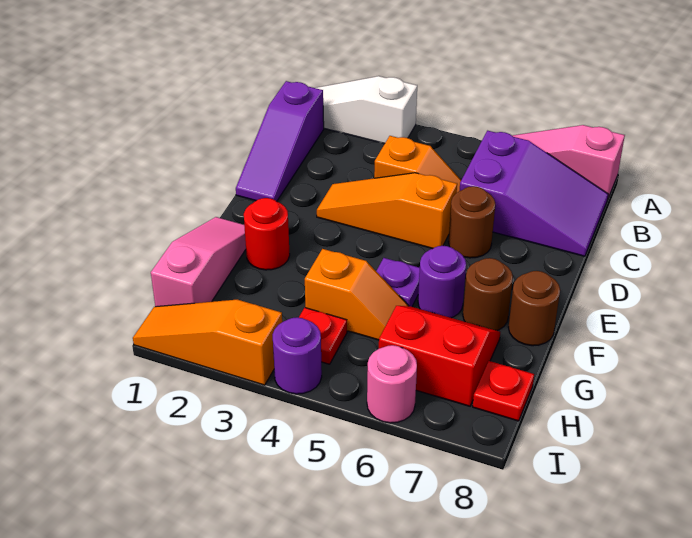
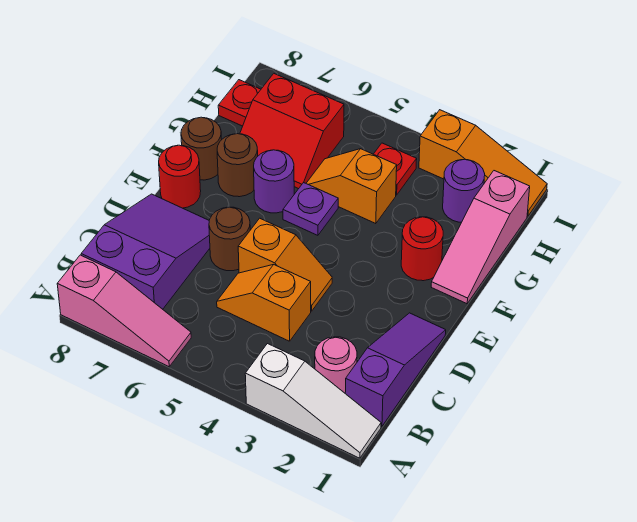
purple 2x3 slope [460,131,608,256] -> purple 2x3 slope turned to [81,194,210,309]
orange 1x3 slope [317,173,457,249] -> orange 1x2 slope [238,218,332,311]
none -> red 1x1 round brick [159,145,201,208]
purple 1x1 round brick [273,317,322,394] -> purple 1x1 round brick moved to [443,159,485,222]
pink 1x1 round brick [367,345,417,423] -> pink 1x1 round brick moved to [315,337,357,393]

